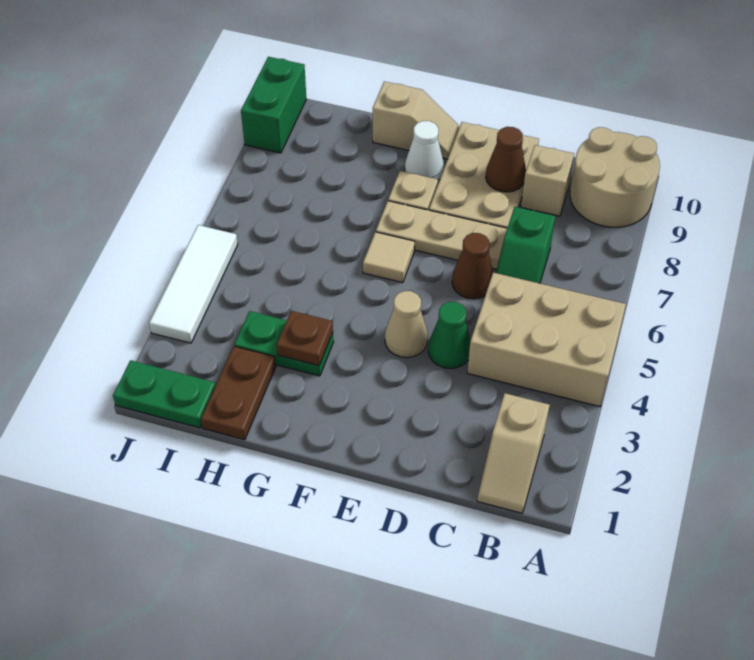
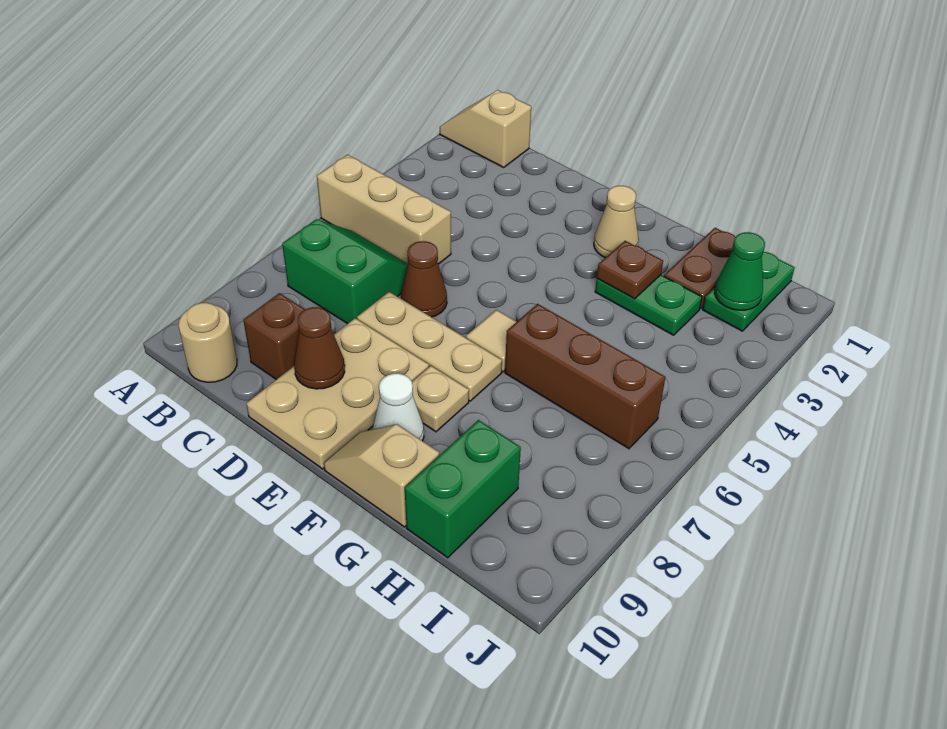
tan 2x3 brick [467,273,626,407] -> tan 1x3 brick [317,155,451,264]
tan 2x2 round brick [570,127,660,227] -> tan 1x1 round brick [178,303,237,382]
tan 1x2 slope [477,393,550,513] -> tan 1x2 slope turned to [440,90,531,167]
green 1x2 slope [496,207,555,283] -> green 2x2 slope [282,219,408,324]
tan 1x1 brick [521,145,574,216] -> brown 1x1 brick [244,293,305,379]
green 1x1 cone [428,302,471,369] -> green 1x1 cone moved to [714,232,765,310]
tan 1x1 cone [385,291,428,358] -> tan 1x1 cone moved to [594,186,639,258]
none -> brown 1x3 brick [505,304,665,449]
green 1x2 plate [113,360,216,428] -> green 1x2 plate turned to [703,252,795,331]
white 1x3 tile [149,225,238,343] -> none
green 1x2 brick [241,57,306,153] -> green 1x2 brick moved to [405,420,521,558]

